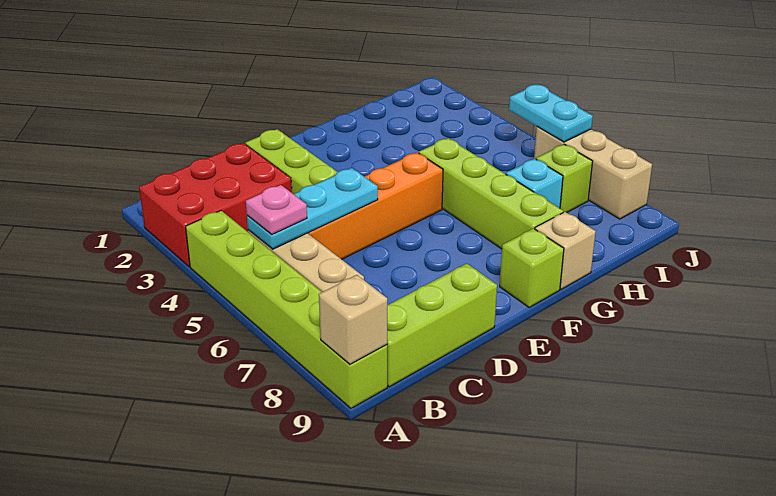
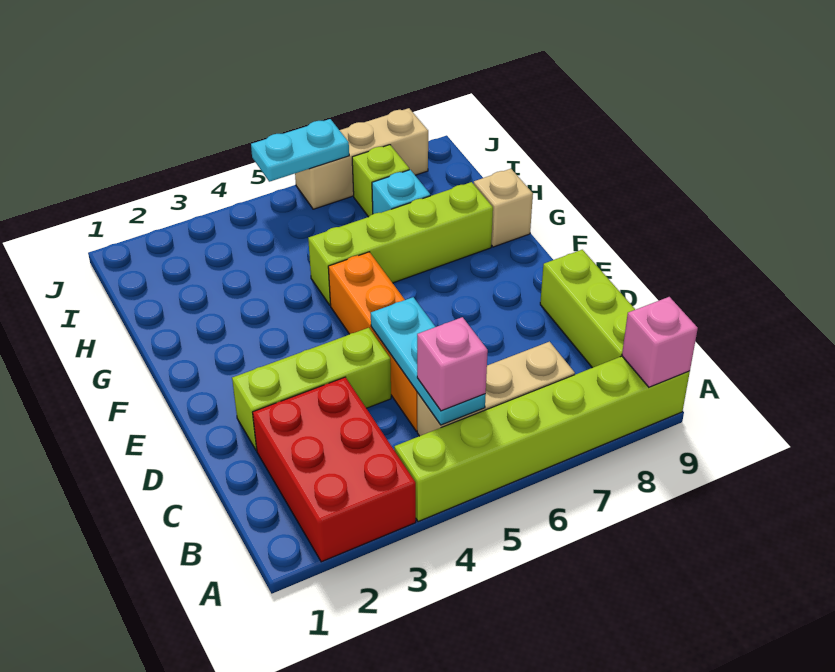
tan 1x1 brick [319,275,387,364] -> pink 1x1 brick [622,297,698,387]
pink 1x1 plate [246,185,307,234] -> pink 1x1 brick [417,317,488,411]
lime 1x1 brick [500,228,564,307] -> none

